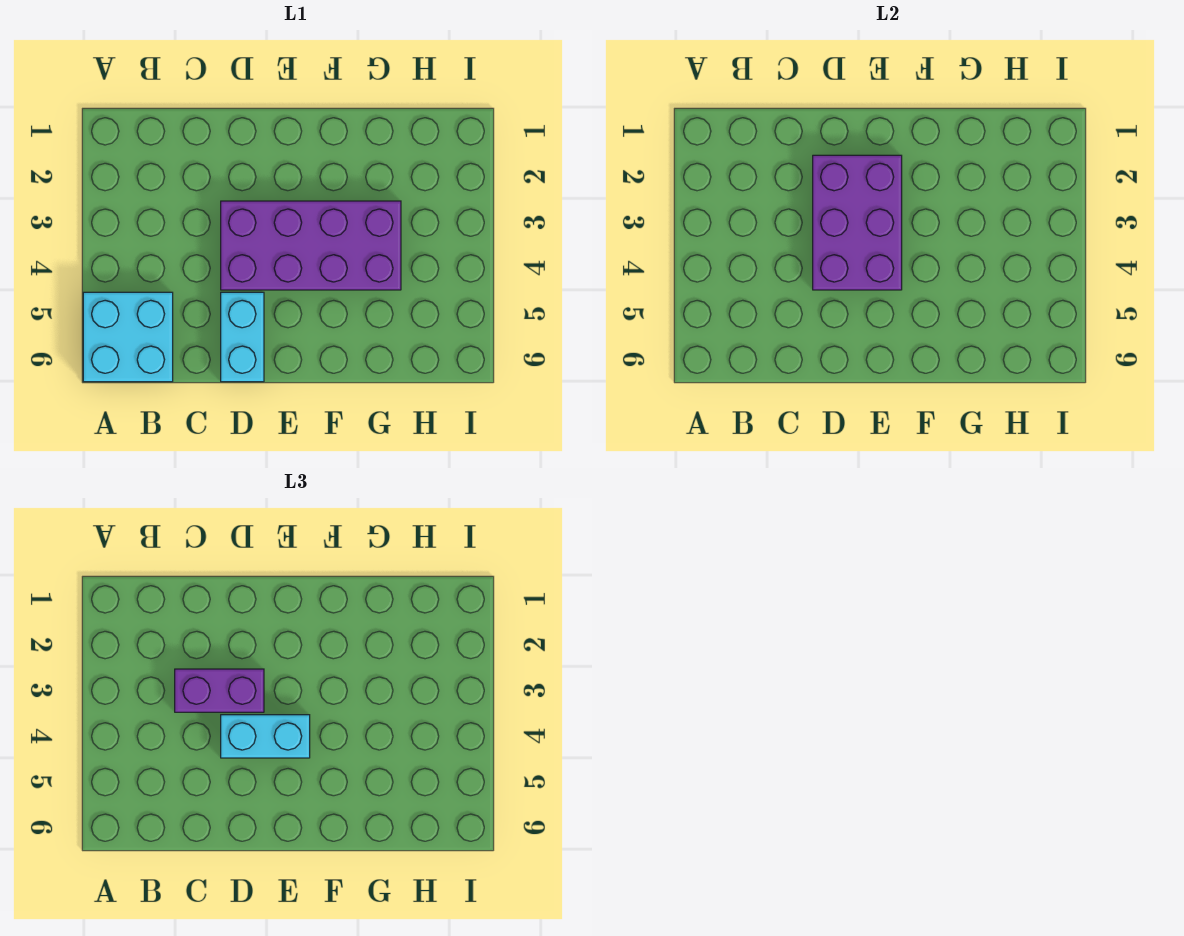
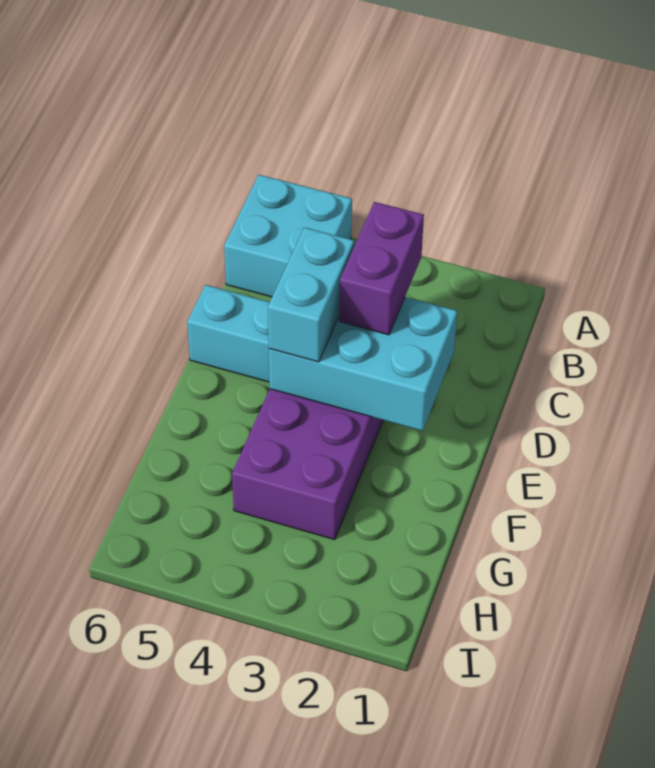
purple 2x3 brick [813,155,902,290] -> cyan 2x3 brick [269,297,457,431]

